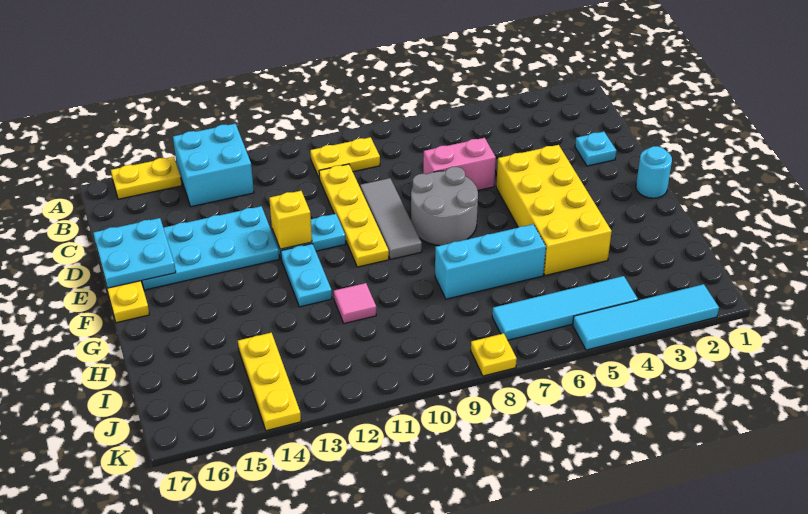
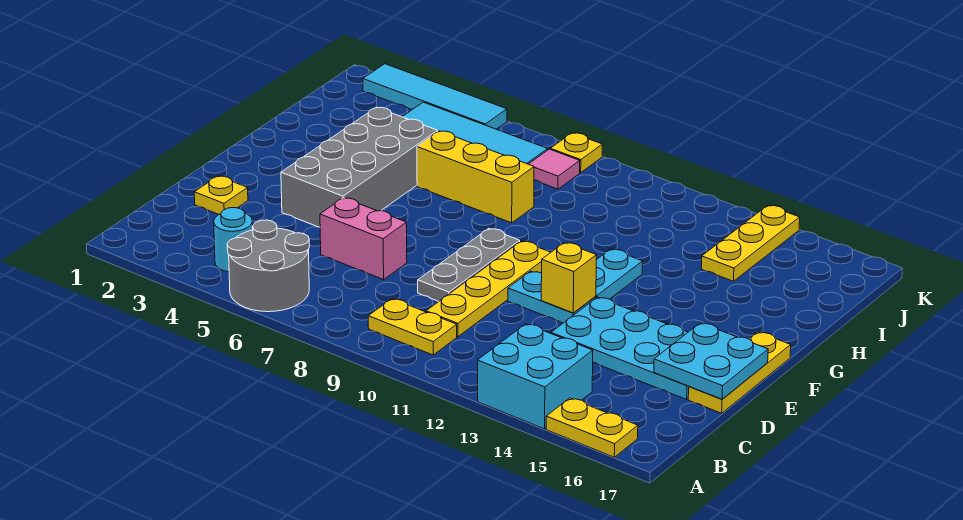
cyan 1x1 plate [575,132,616,166] -> yellow 1x1 plate [194,176,248,214]
grey 1x3 tile [360,178,422,259] -> grey 1x3 plate [418,228,520,302]
yellow 2x4 brick [496,145,612,276] -> grey 2x4 brick [281,107,438,227]
grey 2x2 round brick [411,167,478,246] -> grey 2x2 round brick moved to [227,220,309,312]
cyan 1x1 round brick [636,146,672,198] -> cyan 1x1 round brick moved to [214,208,253,272]
cyan 1x3 brick [435,224,546,299] -> yellow 1x3 brick [417,131,534,223]
pink 1x1 tile [334,283,376,324] -> pink 1x1 tile moved to [529,149,580,189]

